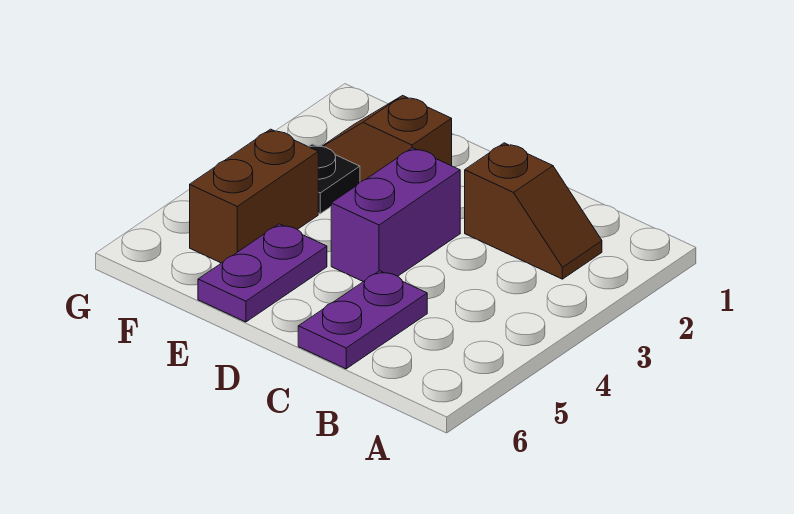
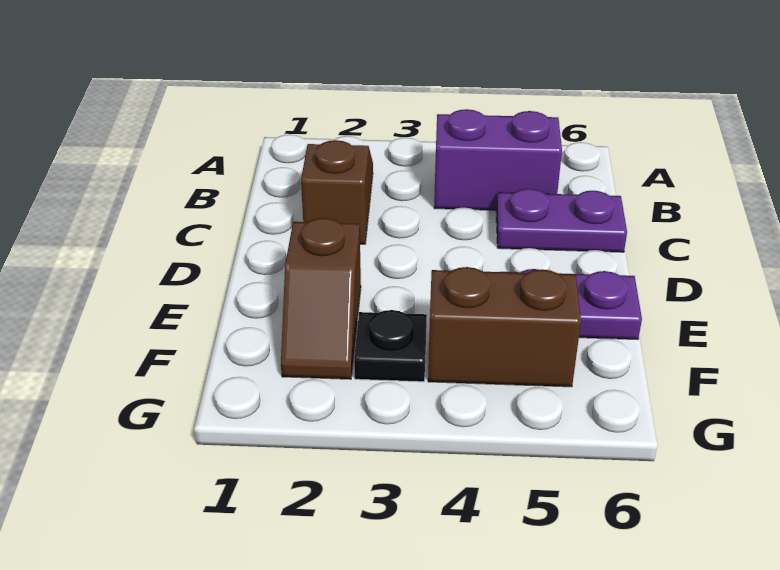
purple 1x2 brick [331,148,460,282] -> purple 1x2 brick moved to [434,109,562,210]

